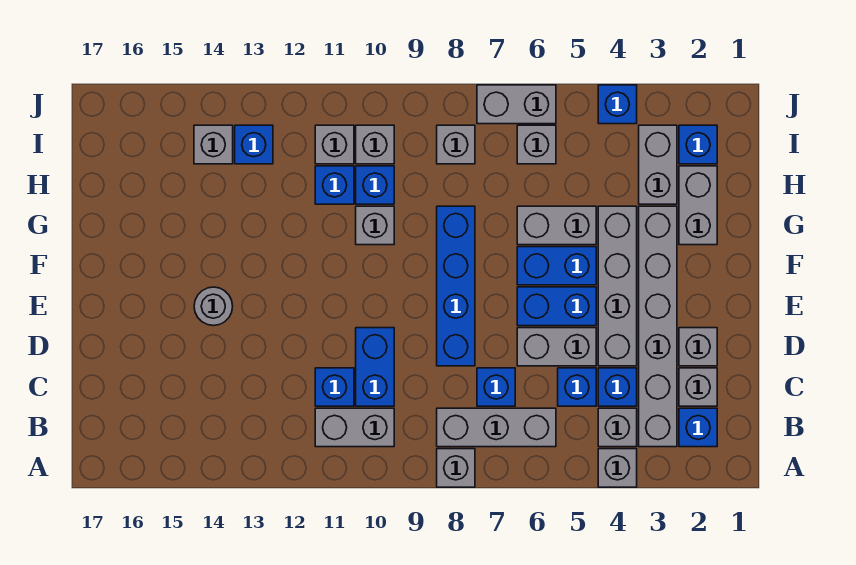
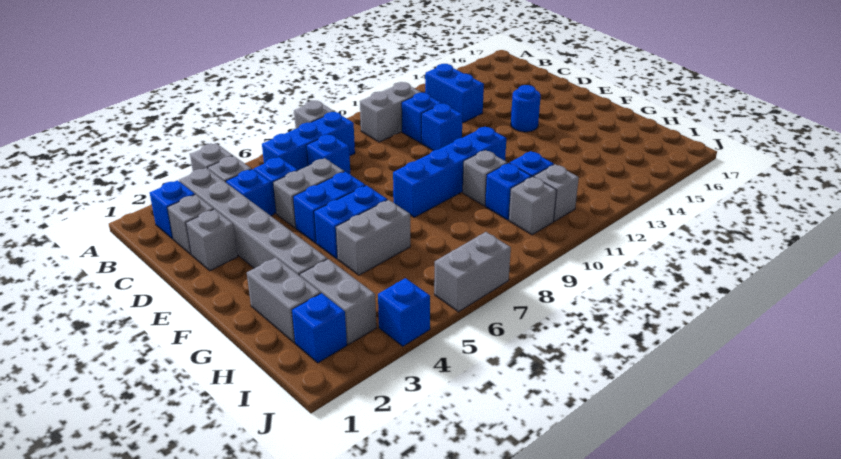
grey 1x3 brick [437,408,556,447] -> blue 1x3 brick [262,112,355,170]
blue 1x2 brick [356,328,394,406] -> blue 1x2 brick moved to [425,64,484,123]
grey 1x4 brick [598,206,637,366] -> none
blue 1x4 brick [437,206,475,366] -> blue 1x4 brick turned to [393,127,506,217]
grey 1x1 round brick [194,287,233,326] -> blue 1x1 round brick [511,85,541,132]
grey 1x1 brick [517,125,556,164] -> none
grey 1x1 brick [437,125,475,164] -> none
blue 1x1 brick [235,125,273,164] -> blue 1x1 brick moved to [422,103,463,151]
grey 1x1 brick [194,125,233,164] -> none

